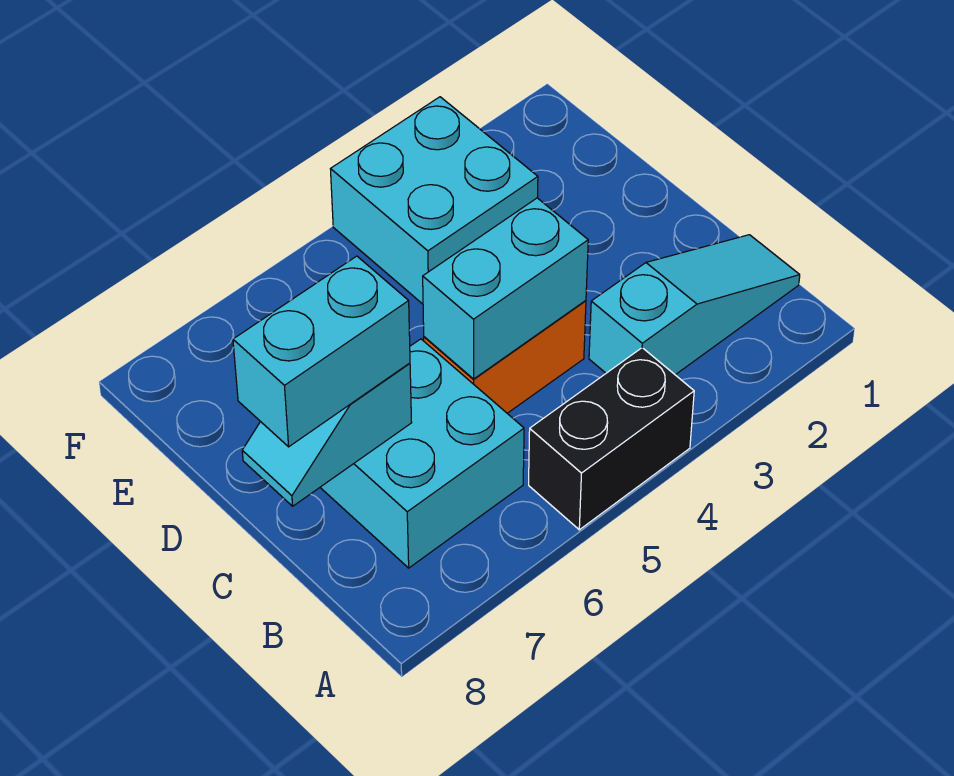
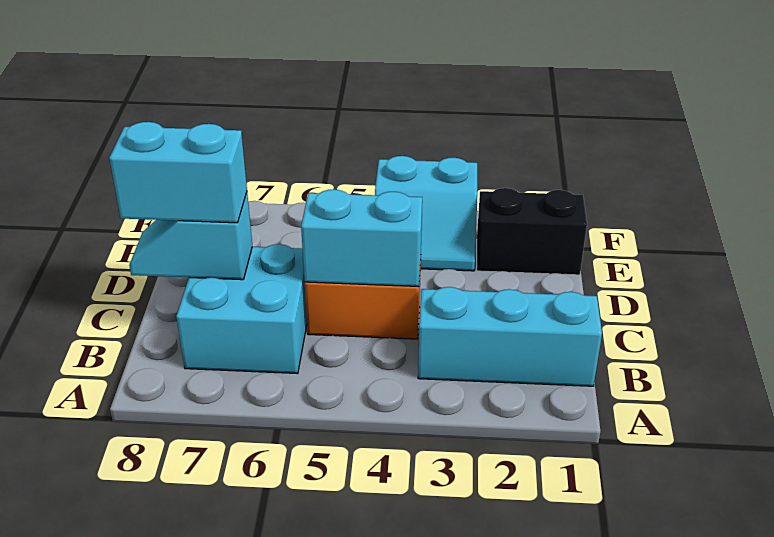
black 1x2 brick [529,348,694,530] -> black 1x2 brick moved to [477,188,587,275]
cyan 1x3 slope [589,235,800,375] -> cyan 1x3 brick [418,287,602,386]
cyan 2x2 brick [331,97,538,304] -> cyan 2x2 slope [375,156,477,271]

